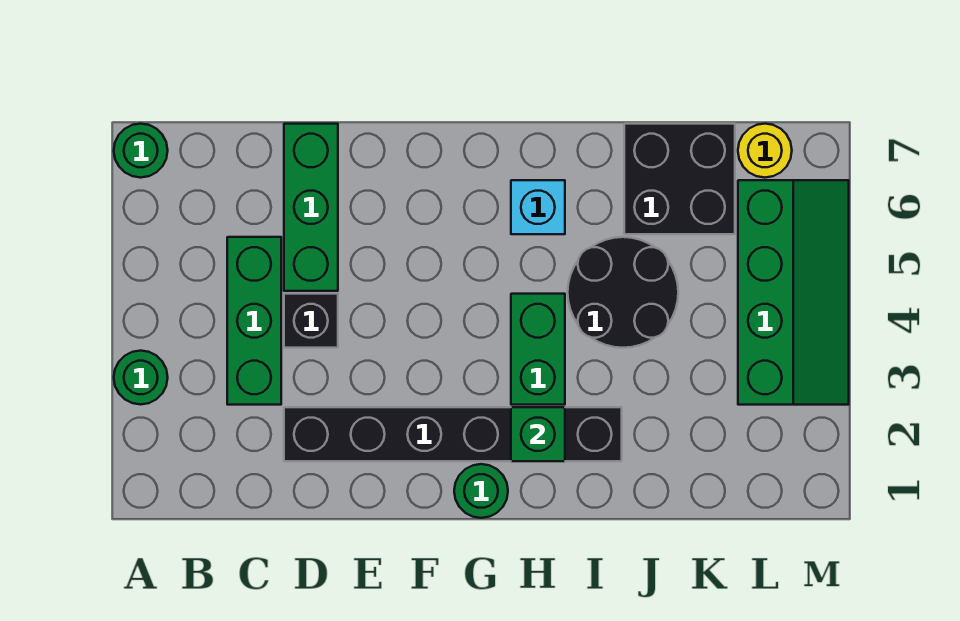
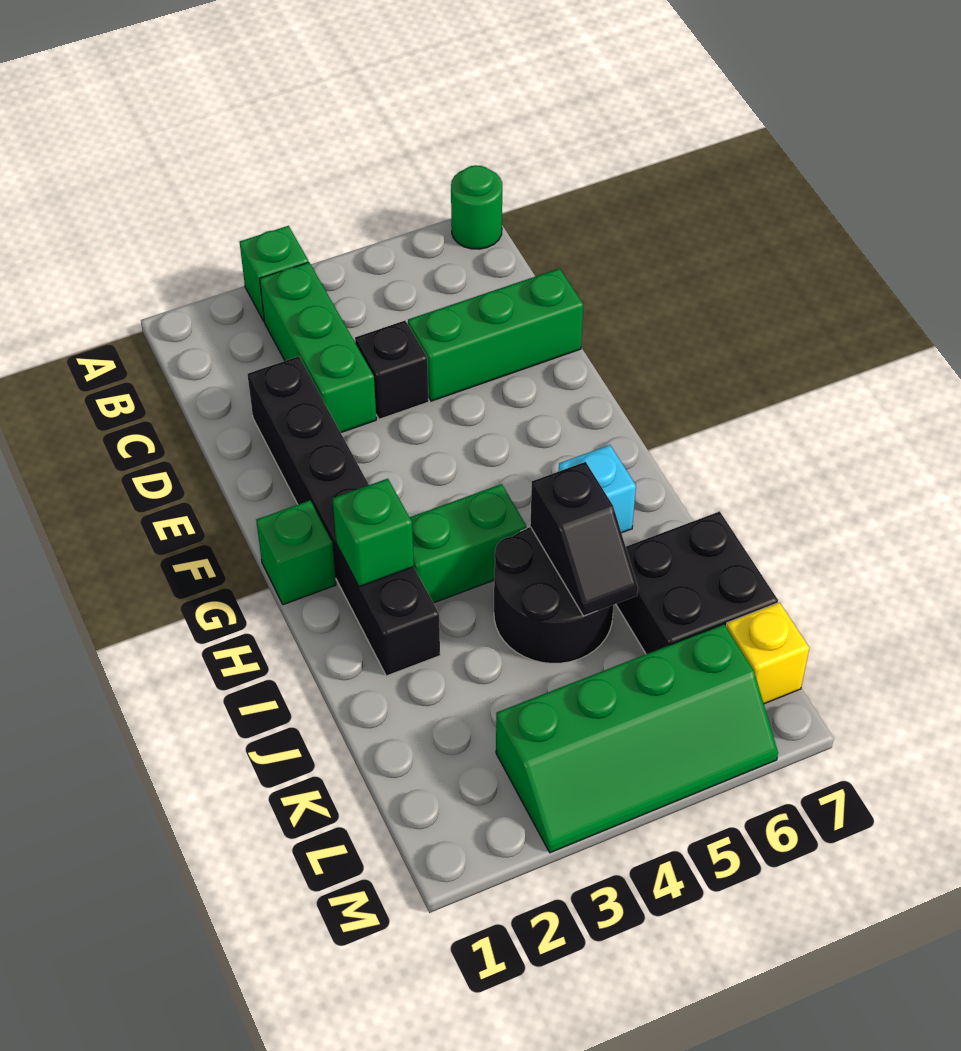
green 1x1 round brick [114,351,168,405] -> green 1x1 brick [240,226,308,321]
green 1x3 brick [227,237,281,405] -> green 1x3 brick turned to [260,262,376,432]
green 1x1 round brick [454,464,508,518] -> green 1x1 brick [256,501,336,605]
none -> black 1x2 slope [530,462,638,616]
yellow 1x1 round brick [738,124,792,178] -> yellow 1x1 brick [726,603,809,704]

